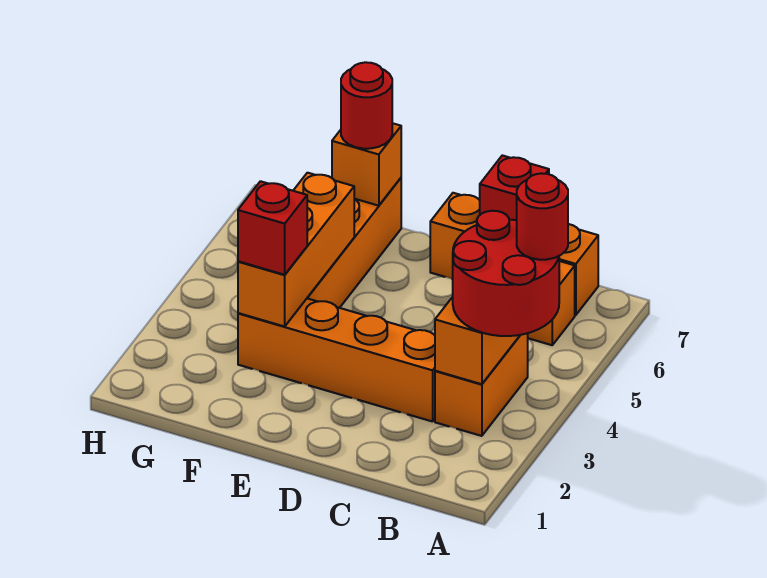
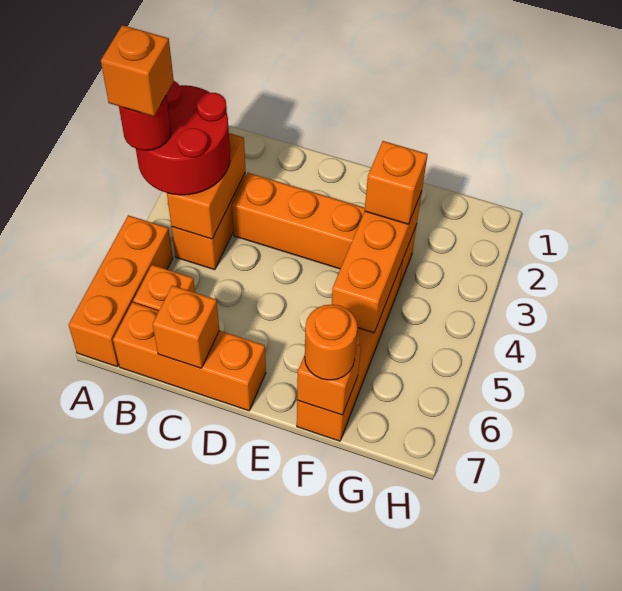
none -> orange 1x1 brick [101,25,174,116]
none -> orange 1x3 brick [69,215,173,366]
red 1x1 brick [480,155,549,220] -> orange 1x1 brick [153,285,219,368]
red 1x1 brick [238,181,307,275] -> orange 1x1 brick [365,141,428,224]
red 1x1 round brick [341,62,392,149] -> orange 1x1 round brick [305,304,358,380]

